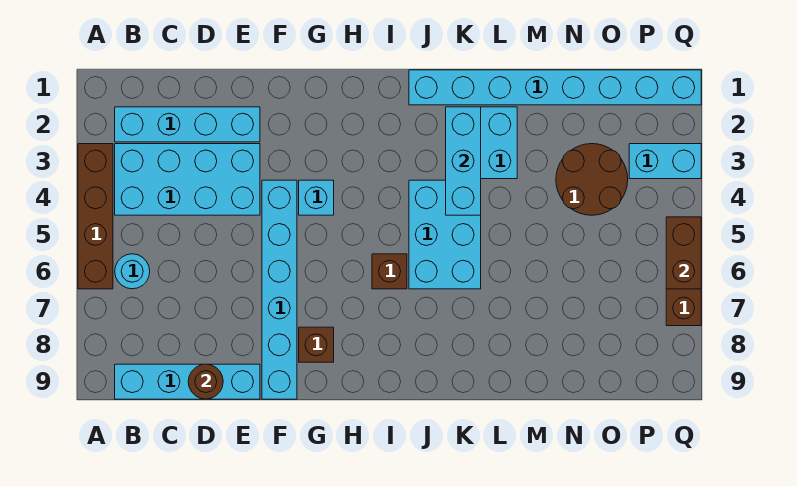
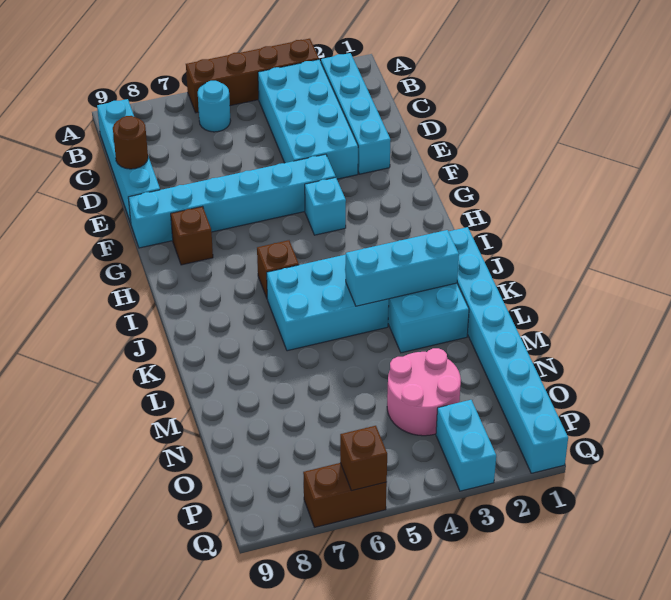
brown 2x2 round brick [556,144,628,215] -> pink 2x2 round brick [387,348,461,436]
brown 1x2 brick [666,217,701,289] -> brown 1x1 brick [340,426,387,491]

